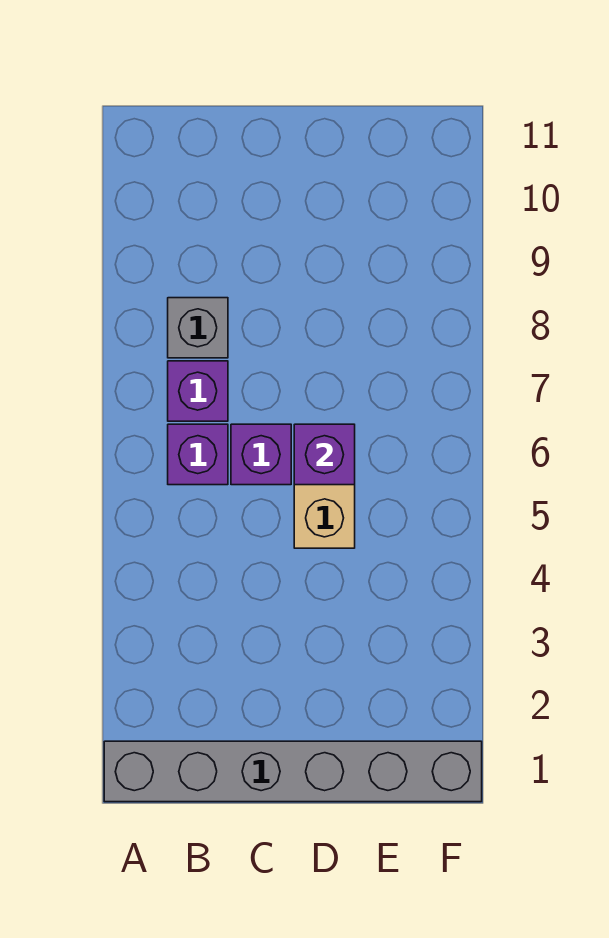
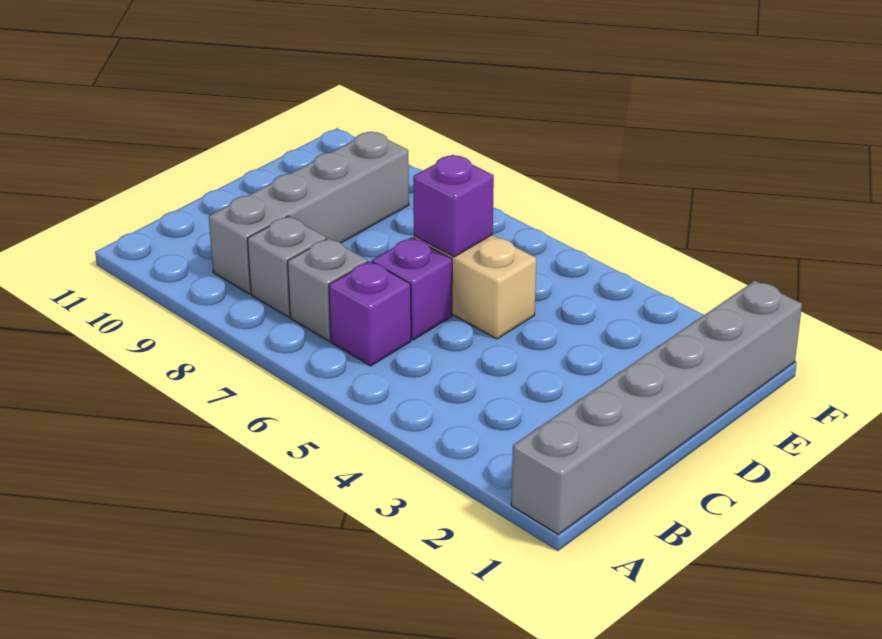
purple 1x1 brick [168,361,228,421] -> grey 1x1 brick [287,238,368,341]
none -> grey 1x4 brick [209,132,409,294]

